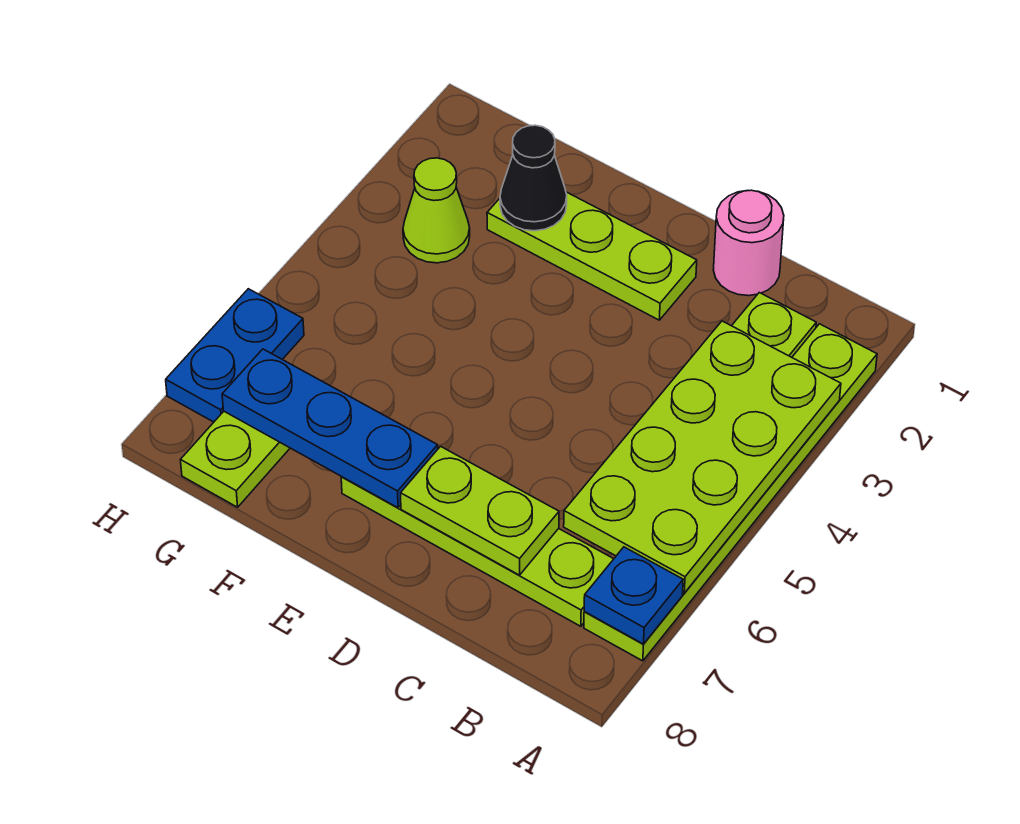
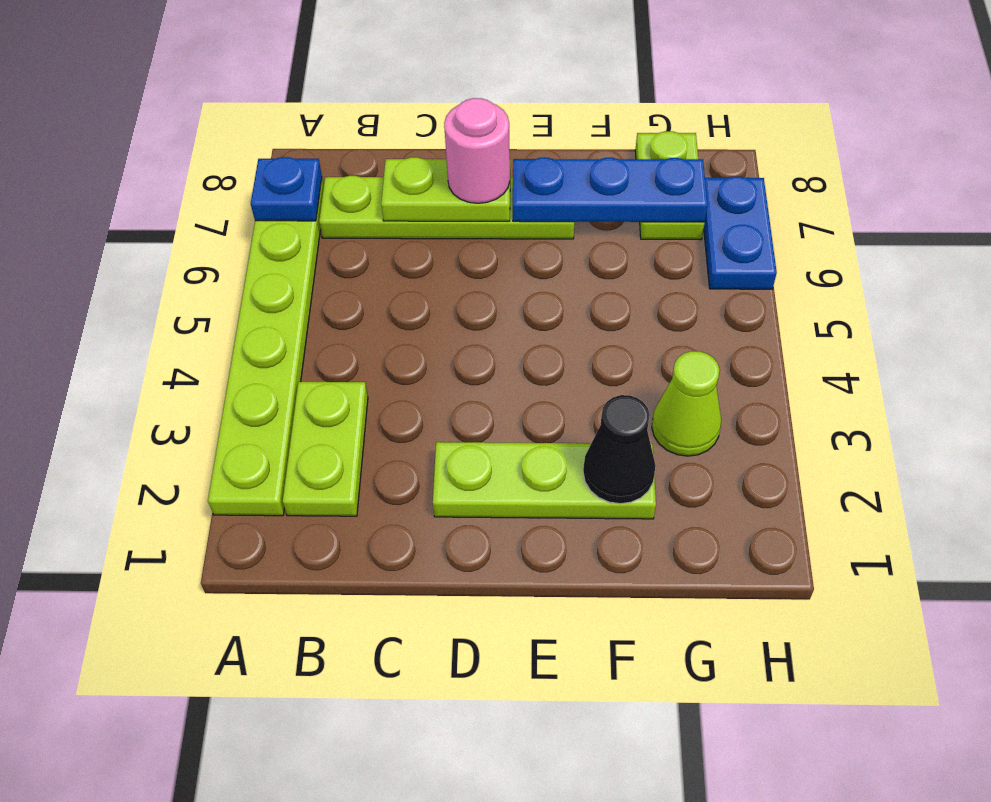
lime 2x4 plate [564,321,841,593] -> none
pink 1x1 round brick [713,190,784,296] -> pink 1x1 round brick moved to [444,98,510,203]

